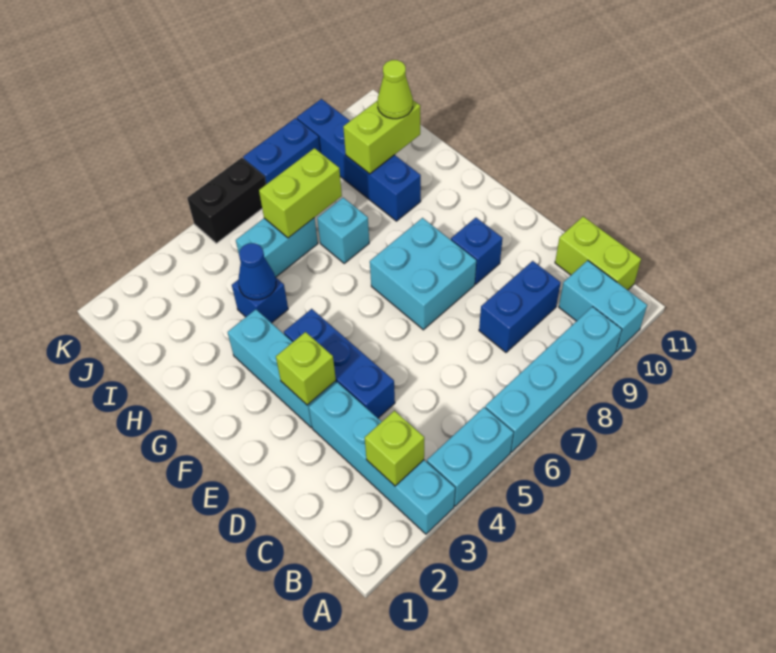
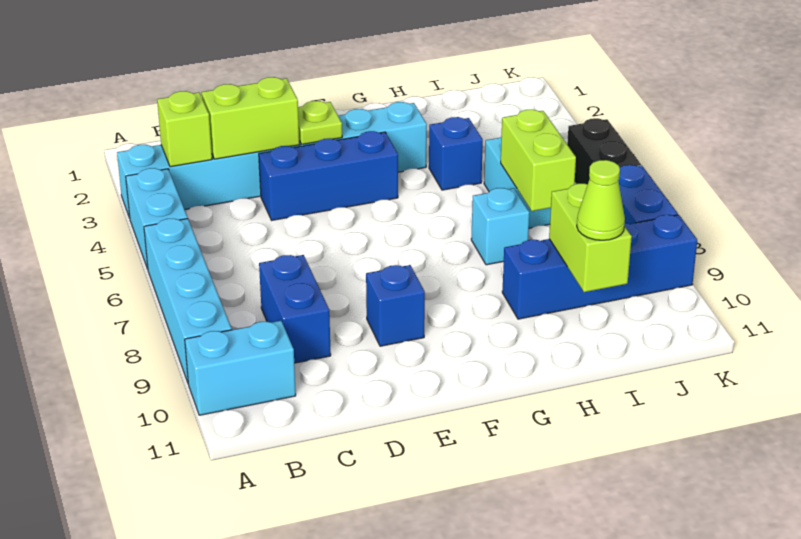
lime 1x2 brick [555,216,641,290] -> lime 1x2 brick moved to [202,77,299,159]
lime 1x1 brick [276,332,336,405] -> lime 1x1 plate [298,101,342,145]
cyan 2x2 brick [370,218,476,330] -> none
blue 1x1 cone [238,243,276,300] -> none

